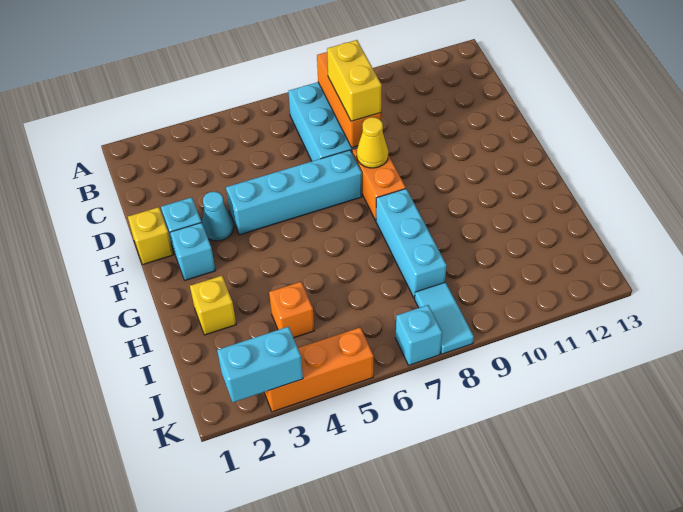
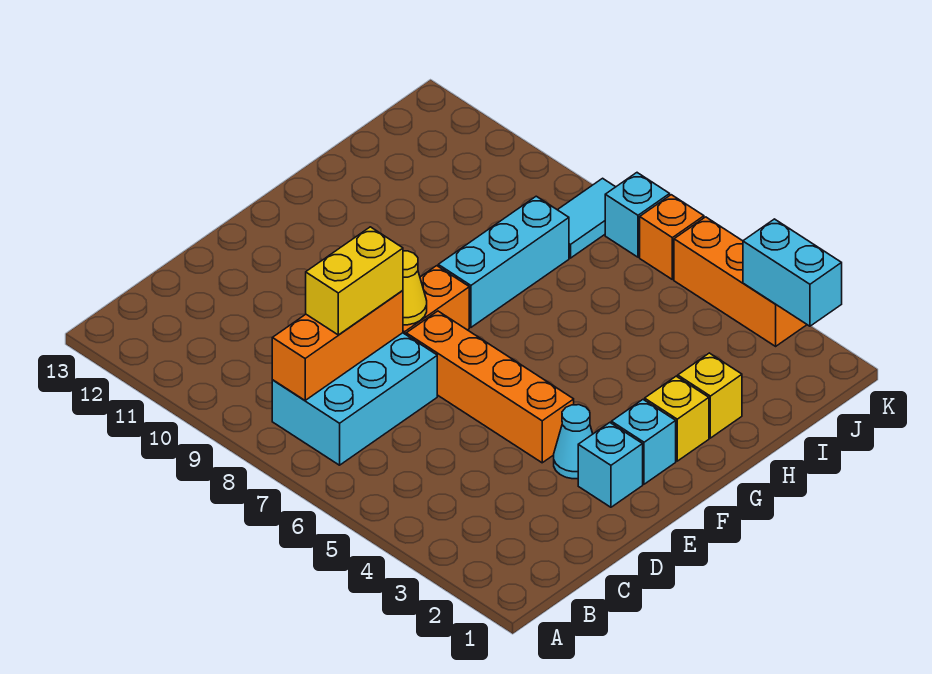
yellow 1x1 brick [128,207,173,264] -> yellow 1x1 brick moved to [645,376,709,461]
cyan 1x4 brick [226,150,362,235] -> orange 1x4 brick [406,311,574,463]
orange 1x1 brick [269,282,314,338] -> orange 1x1 brick moved to [640,195,704,280]

